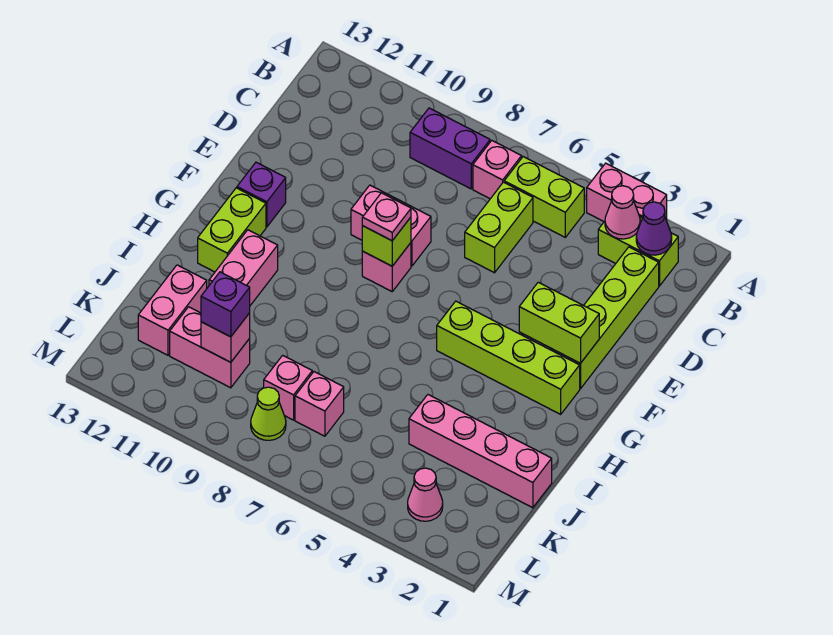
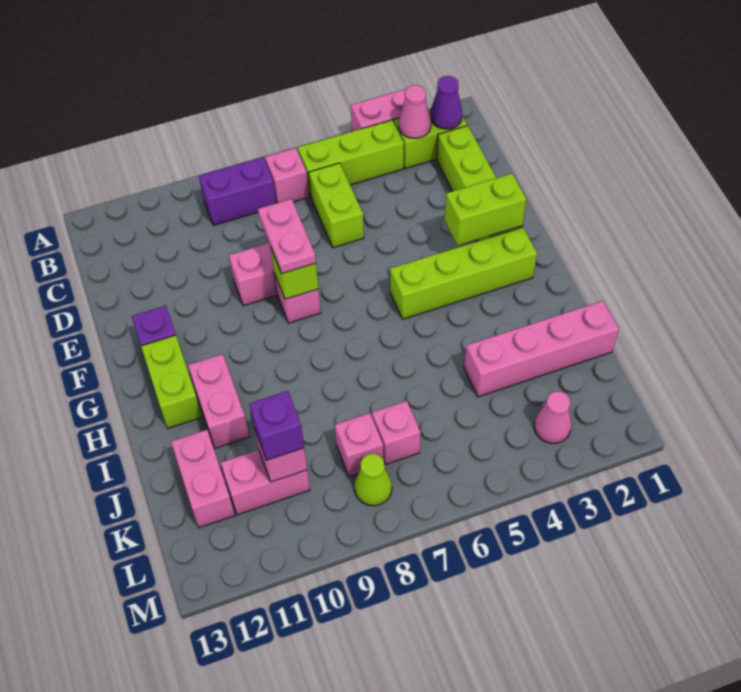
lime 1x2 brick [504,157,584,237] -> lime 1x3 brick [298,120,404,196]
pink 1x1 plate [362,193,411,241] -> pink 1x2 plate [258,199,316,274]

